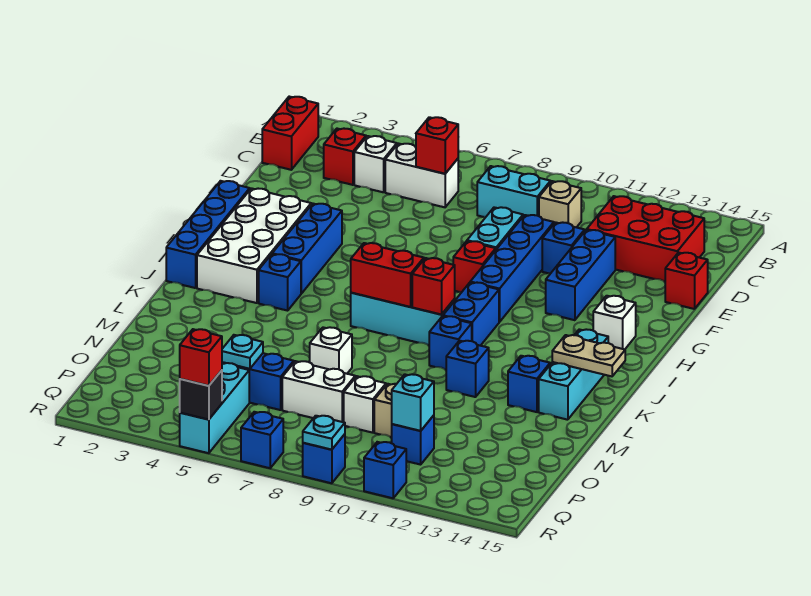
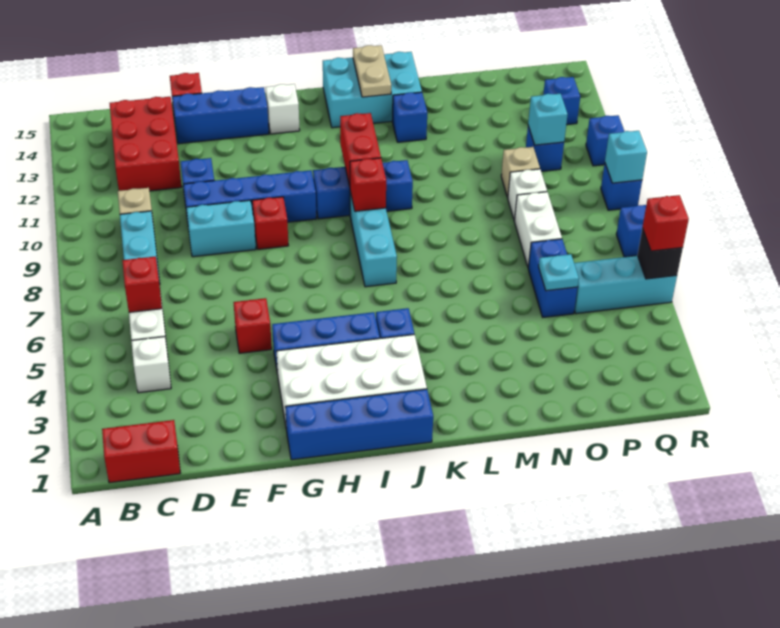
red 1x1 brick [324,129,366,185] -> red 1x1 brick moved to [233,298,272,353]
blue 1x3 brick [546,230,615,320] -> blue 1x3 brick moved to [172,87,269,144]
red 1x2 brick [351,243,424,307] -> red 1x2 brick moved to [340,113,381,186]
cyan 1x3 brick [539,329,608,420] -> cyan 2x3 brick [323,52,422,128]
blue 1x1 brick [446,341,489,397] -> blue 1x1 brick moved to [543,77,580,125]
white 1x1 brick [310,327,352,374] -> none
cyan 1x1 plate [303,416,345,450] -> cyan 1x1 brick [605,131,647,183]

